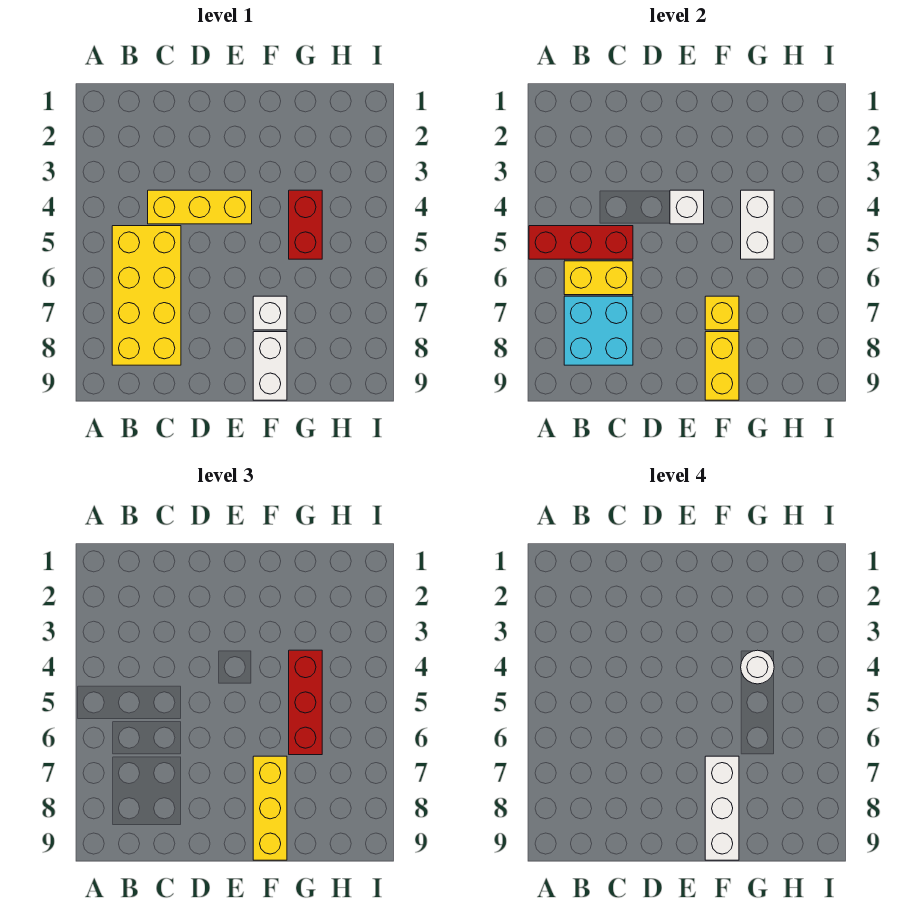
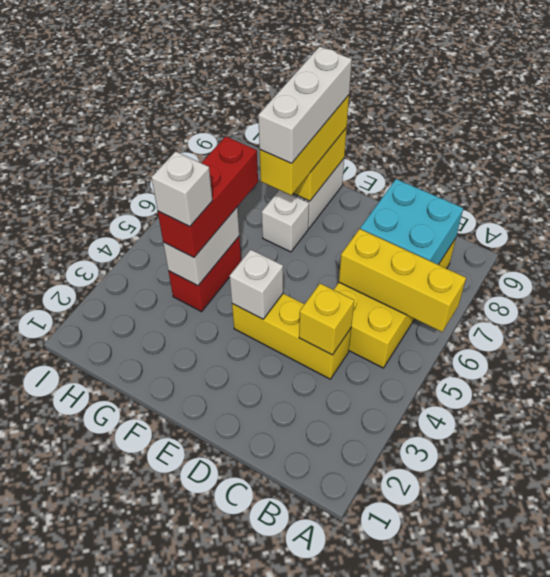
red 1x3 brick [529,226,633,259] -> none
yellow 1x2 brick [564,261,633,295] -> yellow 1x3 brick [339,229,466,332]
yellow 1x1 brick [705,296,739,330] -> yellow 1x1 brick moved to [299,284,354,355]
white 1x1 round brick [741,650,774,684] -> white 1x1 brick [151,151,213,227]

